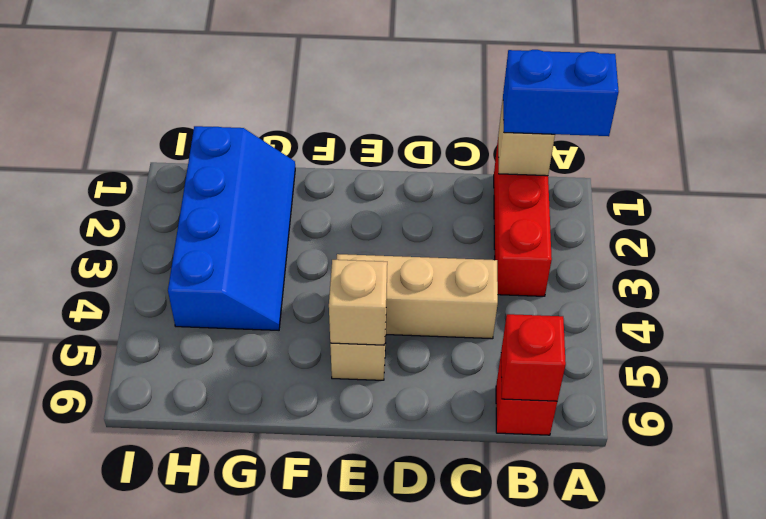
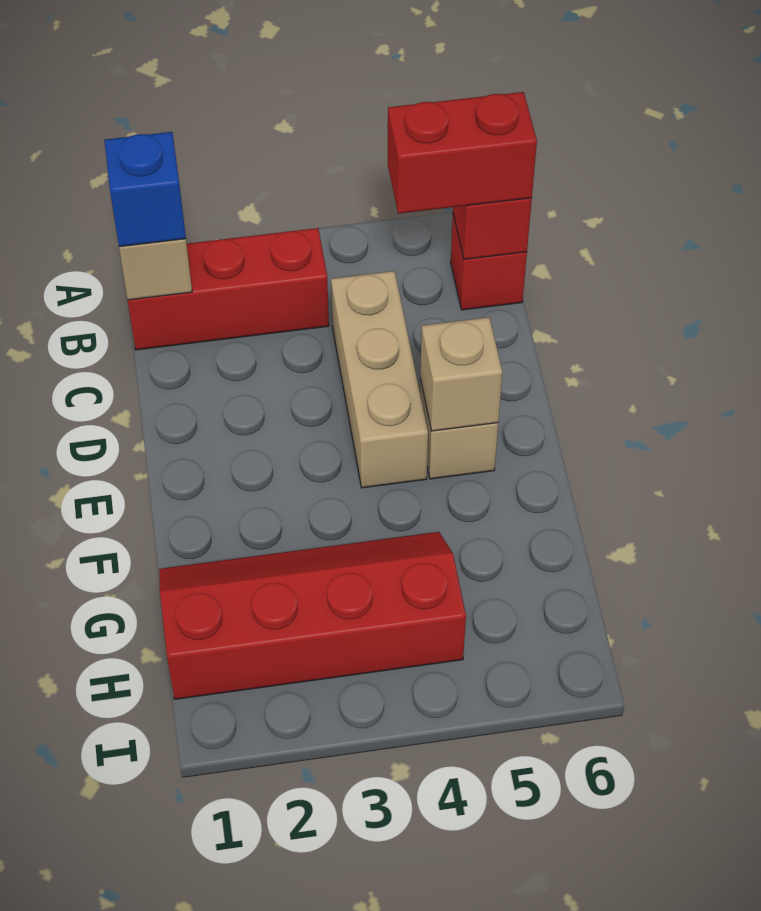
blue 1x2 brick [503,50,619,136] -> blue 1x1 brick [104,132,186,247]
none -> red 1x2 brick [388,92,537,214]
blue 2x4 slope [168,126,295,330] -> red 2x4 slope [159,532,466,699]

